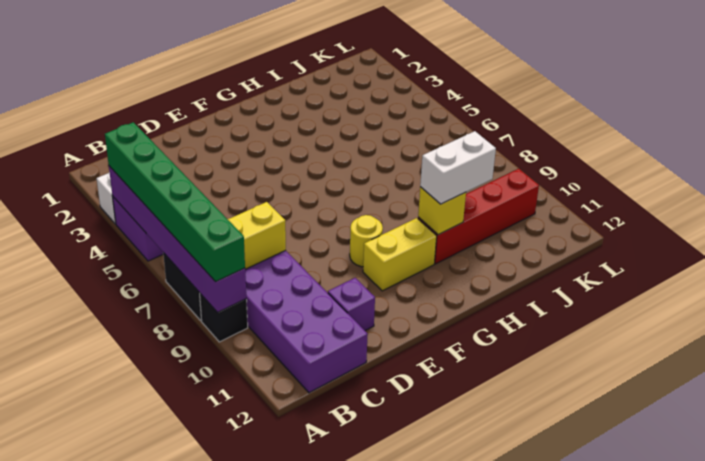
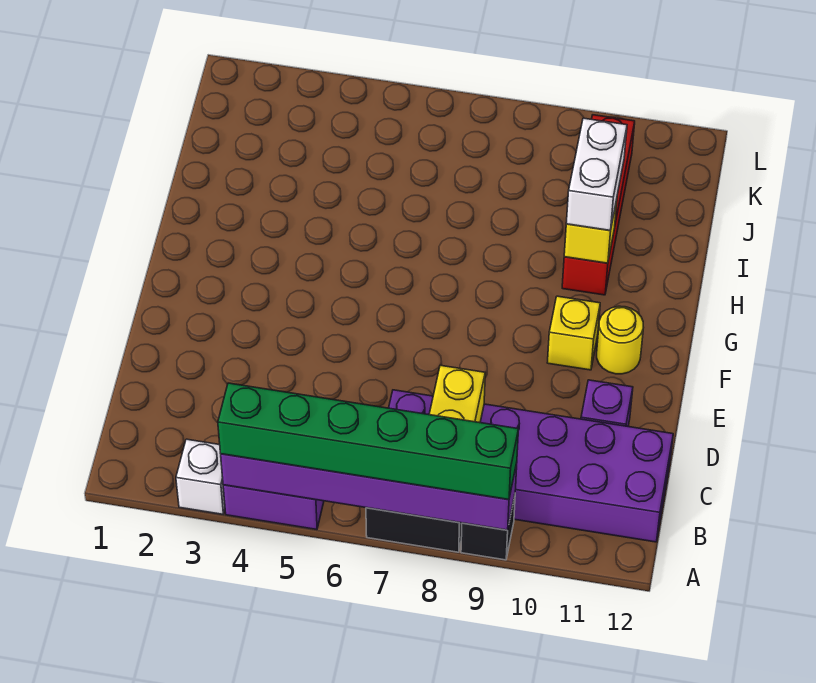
yellow 1x1 round brick [350,215,383,267] -> yellow 1x1 round brick moved to [597,306,644,374]
yellow 1x2 brick [363,218,437,291] -> yellow 1x1 brick [547,296,600,370]

